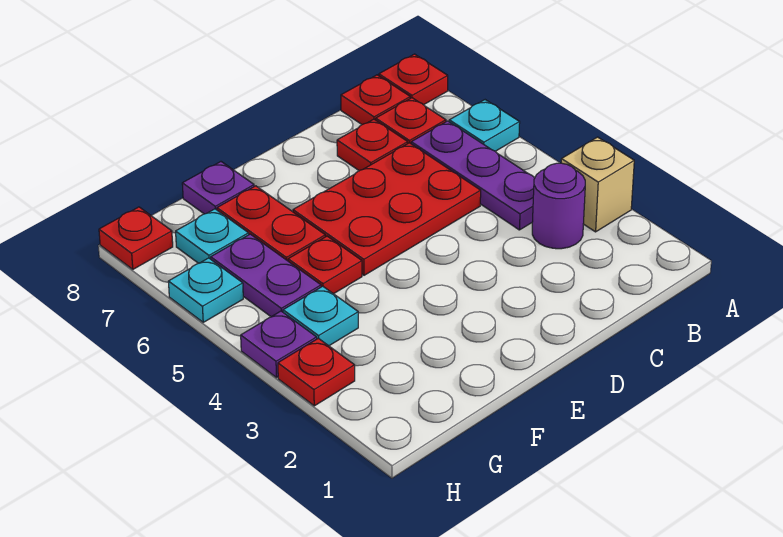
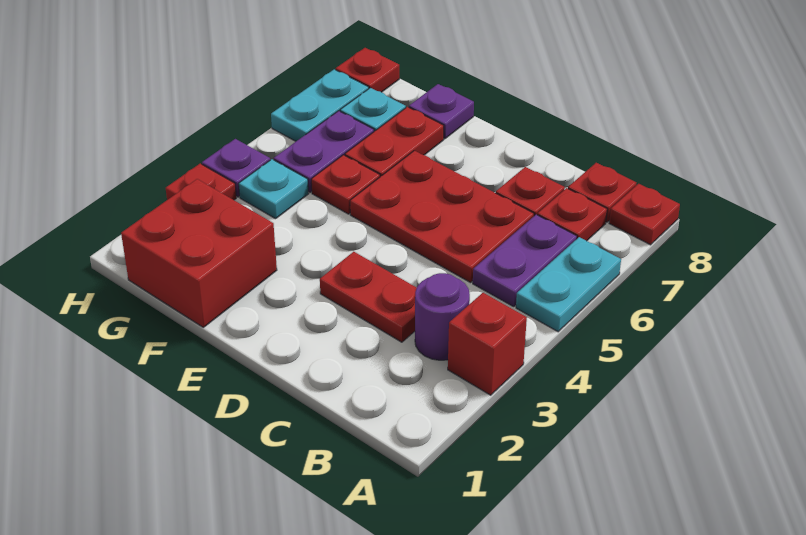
tan 1x1 brick [561,137,634,232] -> red 1x1 brick [448,293,527,395]
cyan 1x1 plate [449,100,520,151] -> cyan 1x2 plate [516,237,621,332]
purple 1x3 plate [411,121,535,230] -> purple 1x2 plate [473,215,577,307]
none -> red 1x2 plate [320,252,417,342]
none -> red 2x2 brick [121,179,277,327]
cyan 1x1 plate [168,258,243,322] -> cyan 1x2 plate [271,69,369,141]

